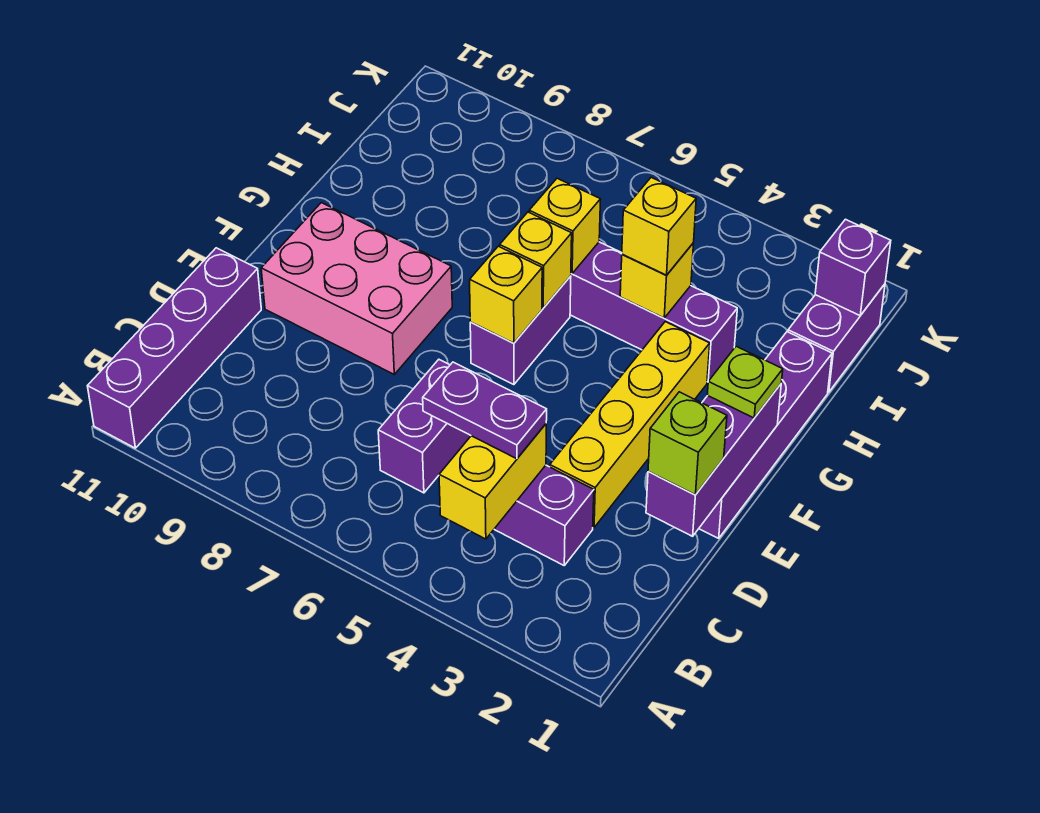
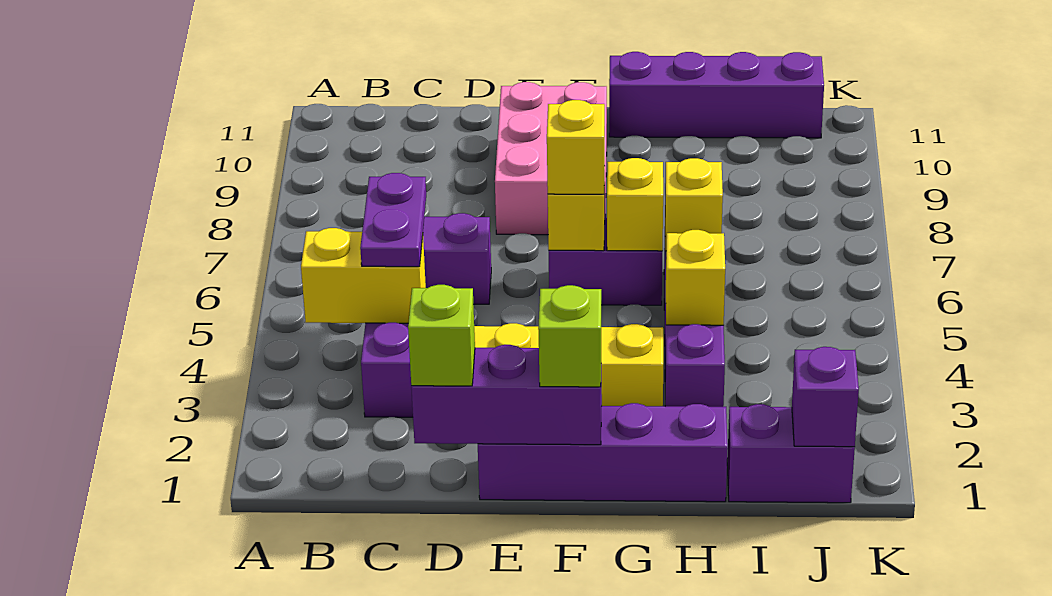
purple 1x4 brick [88,248,261,448] -> purple 1x4 brick moved to [609,52,824,138]
lime 1x1 plate [707,346,783,418] -> lime 1x1 brick [538,285,601,387]
yellow 1x1 brick [622,177,696,275] -> yellow 1x1 brick moved to [547,100,605,194]

